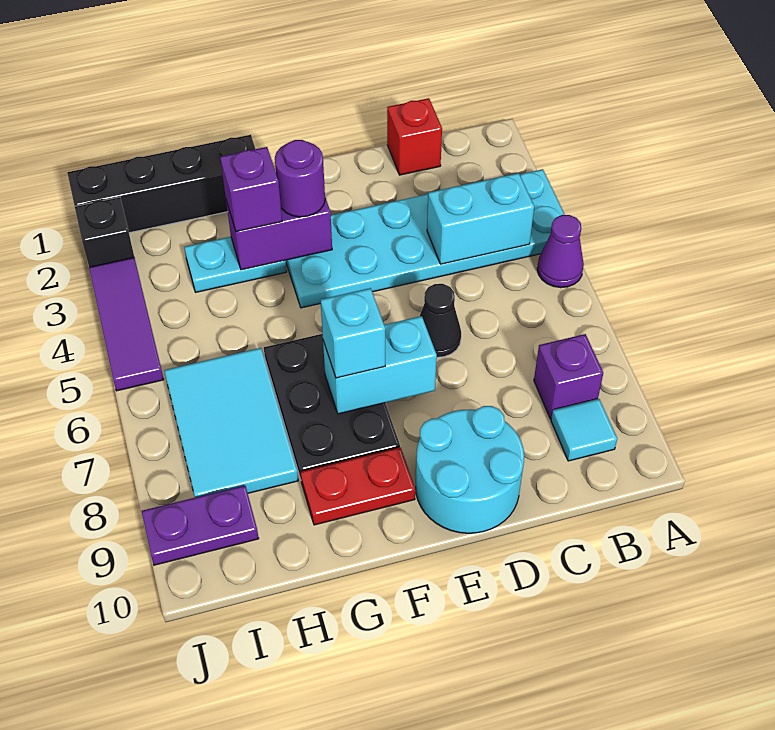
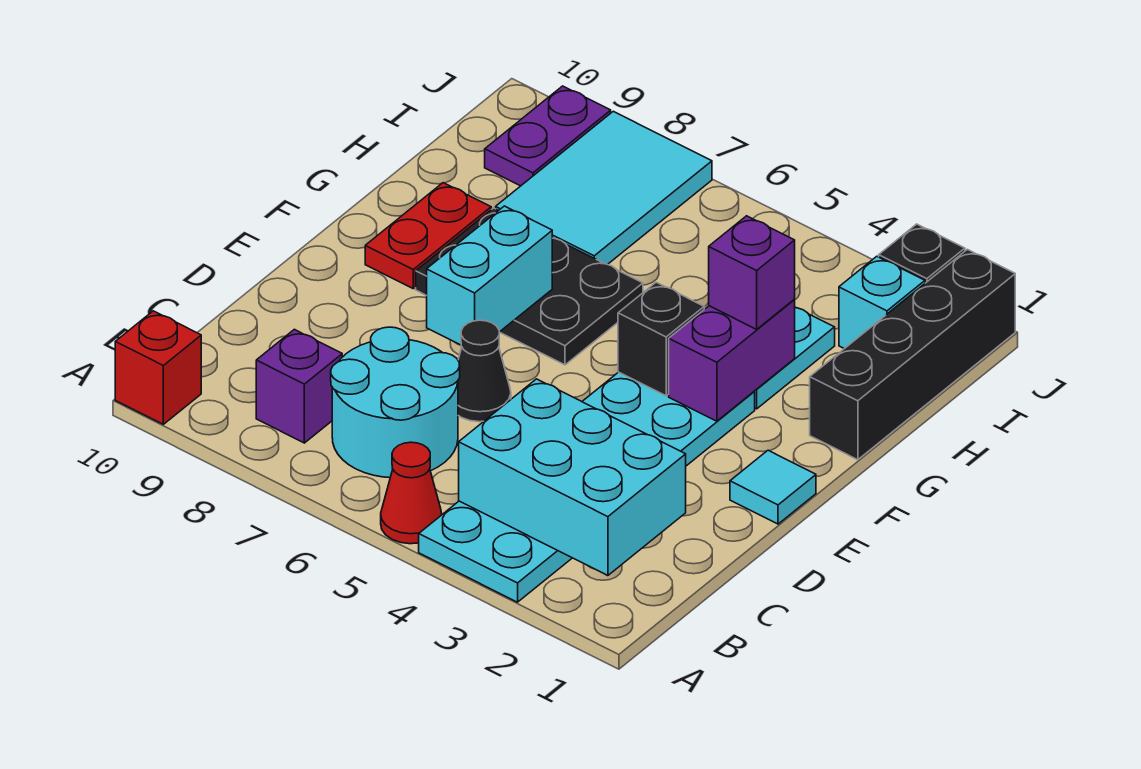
purple 1x1 cone [537,215,584,288] -> red 1x1 cone [381,442,442,544]
cyan 1x2 brick [427,173,534,264] -> cyan 2x3 brick [459,379,686,576]
cyan 1x1 tile [551,399,617,461] -> cyan 1x1 tile moved to [730,450,816,524]
red 1x1 brick [387,98,442,175] -> red 1x1 brick moved to [115,311,201,424]
cyan 2x2 round brick [416,406,524,533] -> cyan 2x2 round brick moved to [331,327,460,478]
purple 1x1 round brick [275,140,325,217] -> none
none -> black 1x1 brick [618,282,704,396]
cyan 1x1 brick [321,288,385,378] -> cyan 1x1 brick moved to [839,256,925,349]
cyan 2x3 tile [164,348,298,498] -> cyan 2x3 tile turned to [496,111,712,265]
purple 1x3 tile [89,257,164,391] -> none

